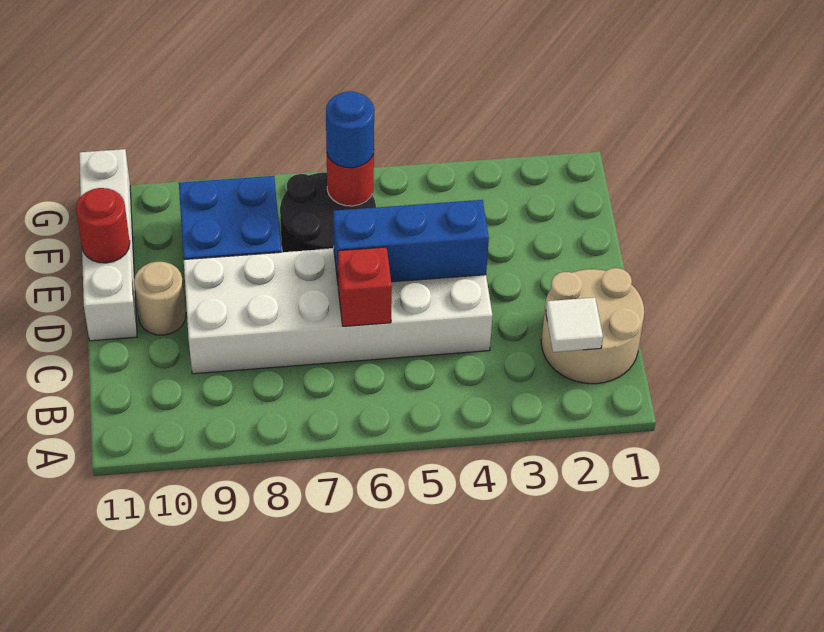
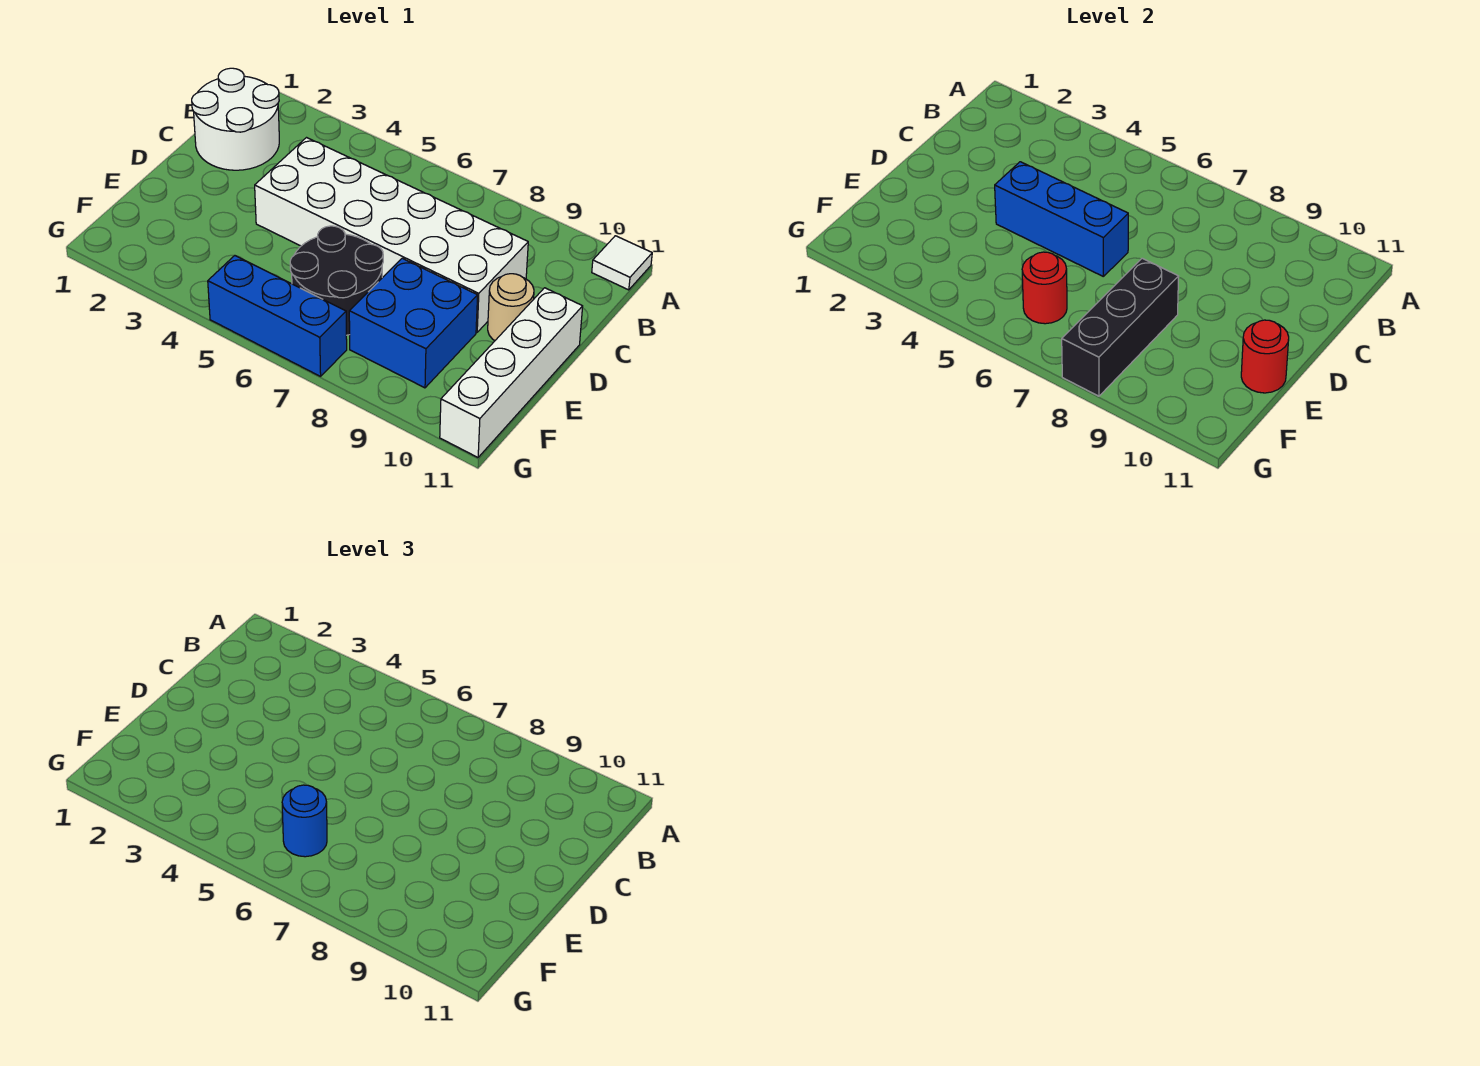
tan 2x2 round brick [541,268,644,384] -> white 2x2 round brick [192,68,279,170]
white 1x1 tile [546,297,603,352] -> white 1x1 tile moved to [592,236,652,290]
red 1x1 brick [338,247,392,326] -> none
none -> black 1x3 brick [1062,258,1179,396]
none -> blue 1x3 brick [208,256,347,376]

